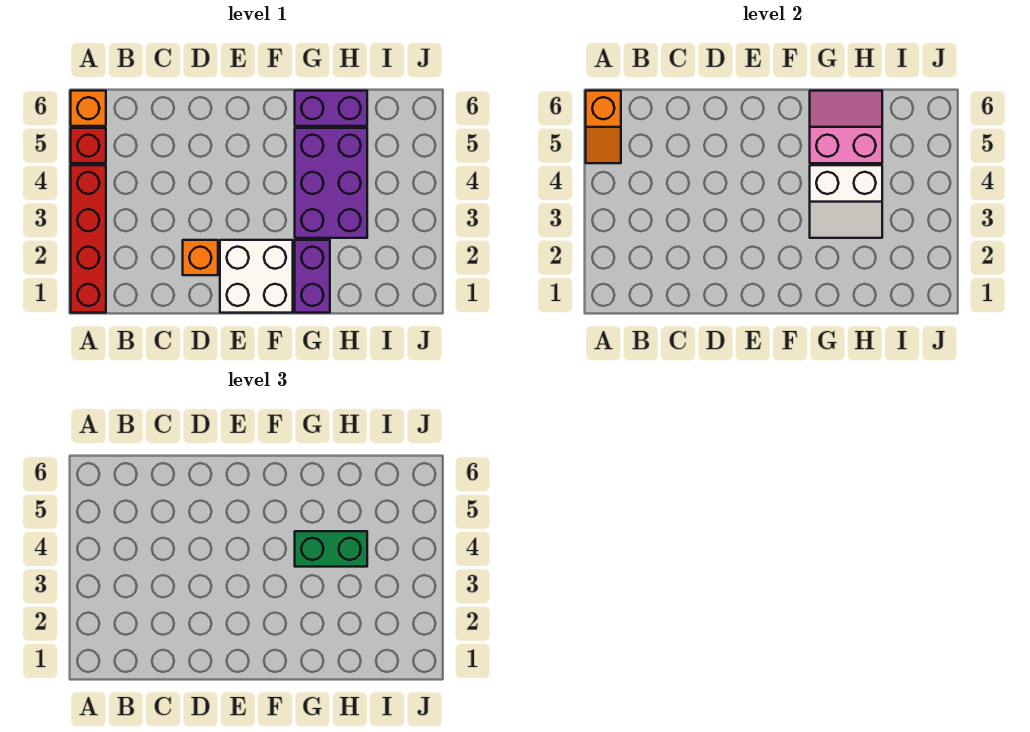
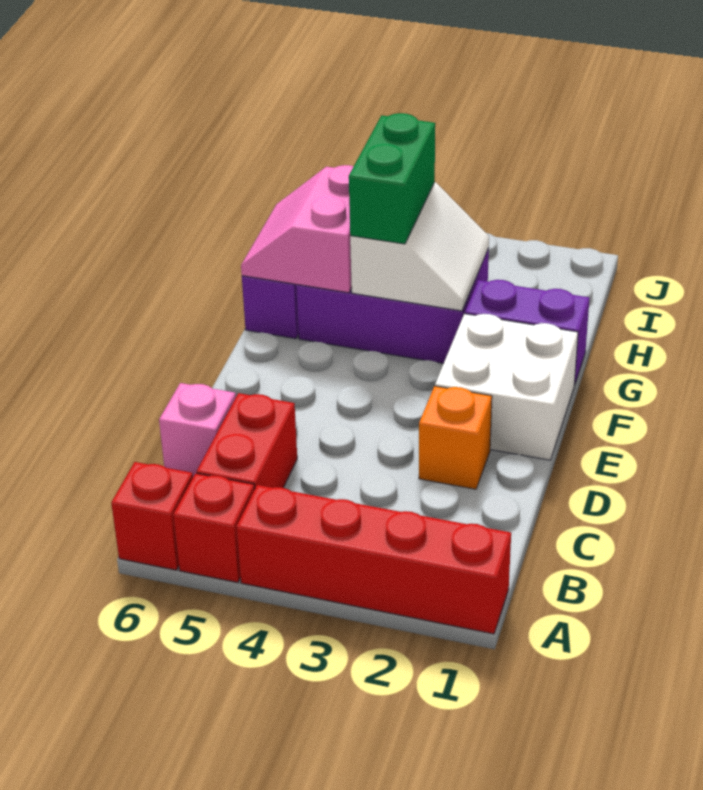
orange 1x2 slope [586,91,621,163] -> none
orange 1x1 brick [71,91,106,126] -> red 1x1 brick [111,462,193,570]
none -> red 1x2 brick [196,393,297,489]
none -> pink 1x1 brick [159,383,236,477]

